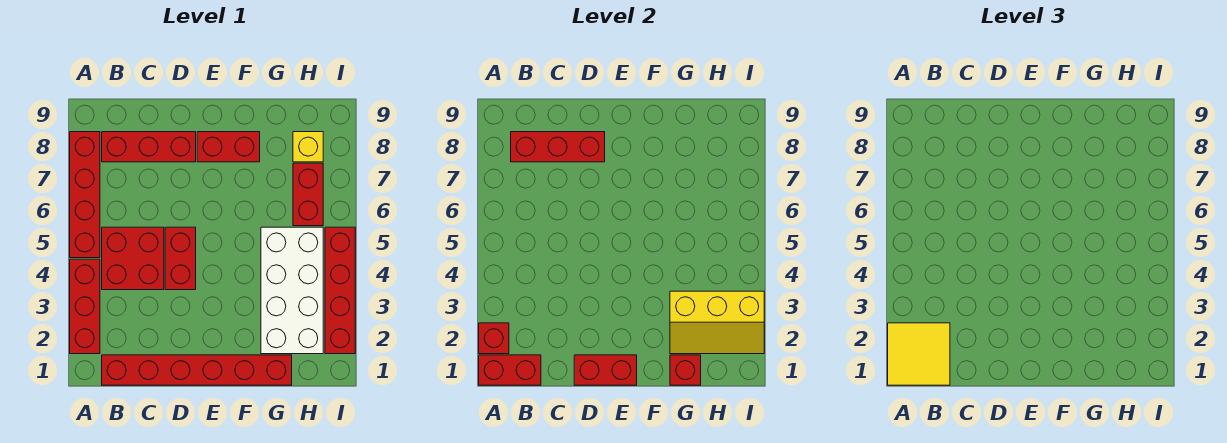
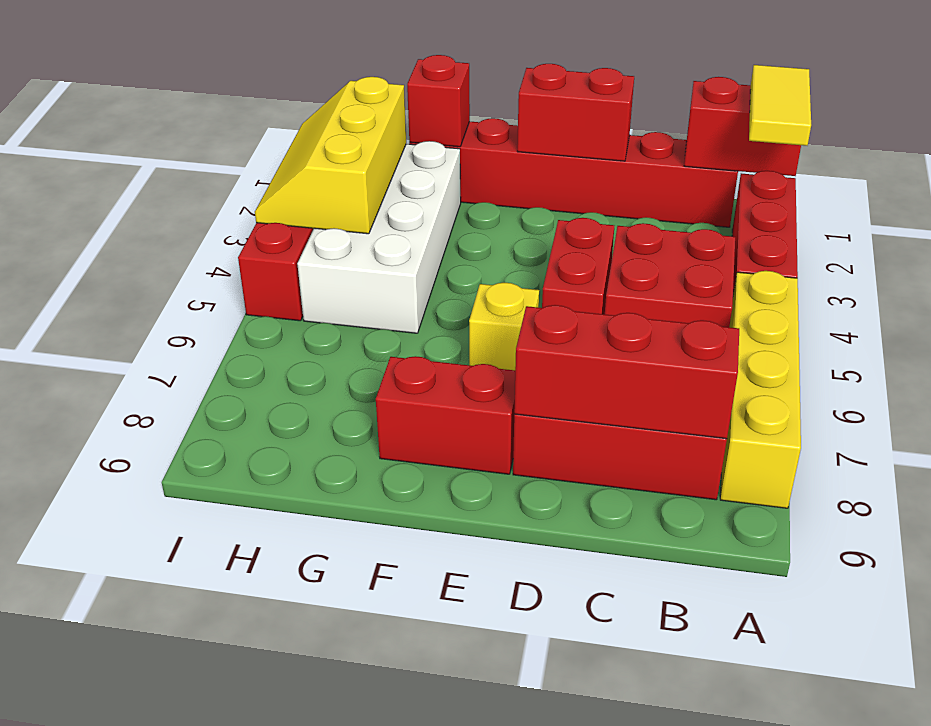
yellow 2x2 tile [888,323,950,385] -> yellow 1x2 tile [749,65,811,146]
red 1x1 brick [479,323,509,354] -> none
red 1x4 brick [70,132,100,258] -> yellow 1x4 brick [720,271,801,508]
yellow 2x3 slope [670,291,764,354] -> yellow 2x3 slope turned to [255,77,406,234]
red 1x2 brick [293,163,323,226] -> none
yellow 1x1 brick [293,132,323,162] -> yellow 1x1 brick moved to [469,282,539,370]

